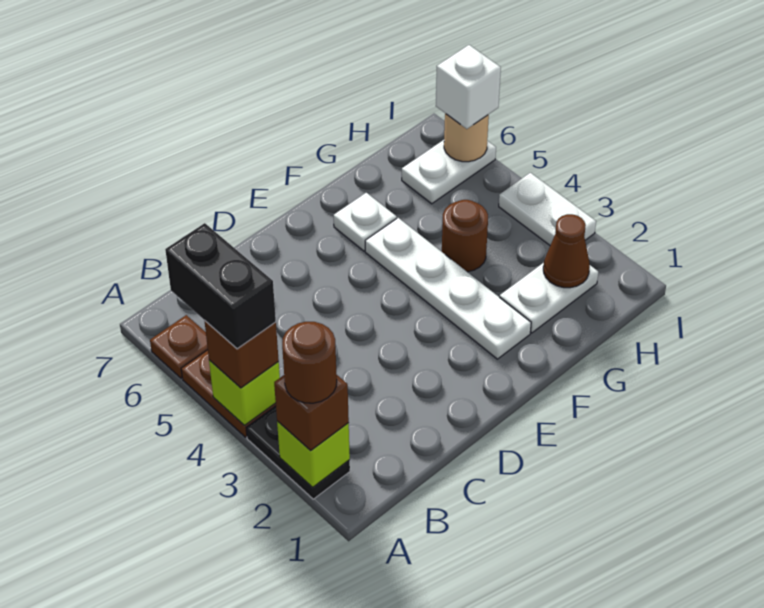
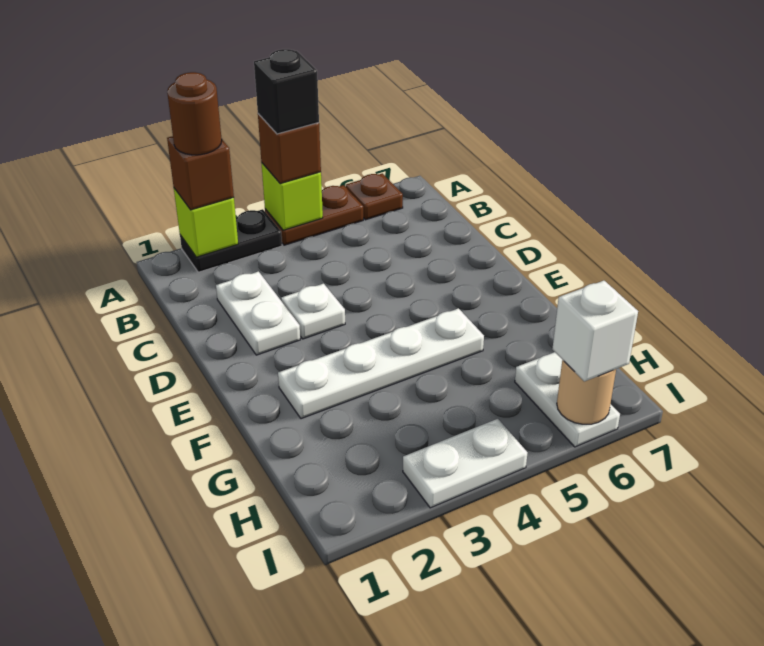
black 1x2 brick [165,223,276,349] -> black 1x1 brick [254,49,319,134]
white 1x1 plate [334,193,397,251] -> white 1x1 plate moved to [281,284,345,339]
white 1x2 plate [500,263,598,333] -> white 1x2 plate moved to [216,271,300,355]
brown 1x1 round brick [442,200,488,272] -> none
brown 1x1 cone [543,214,590,288] -> none

